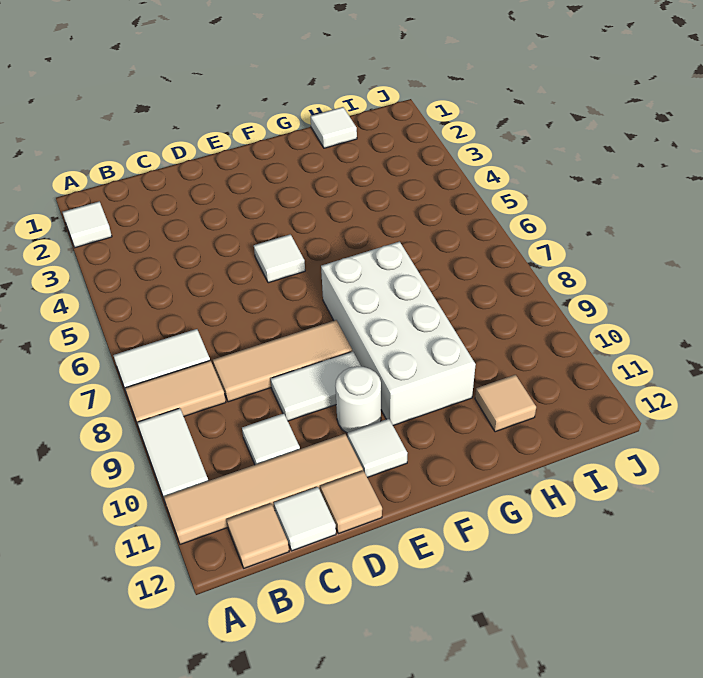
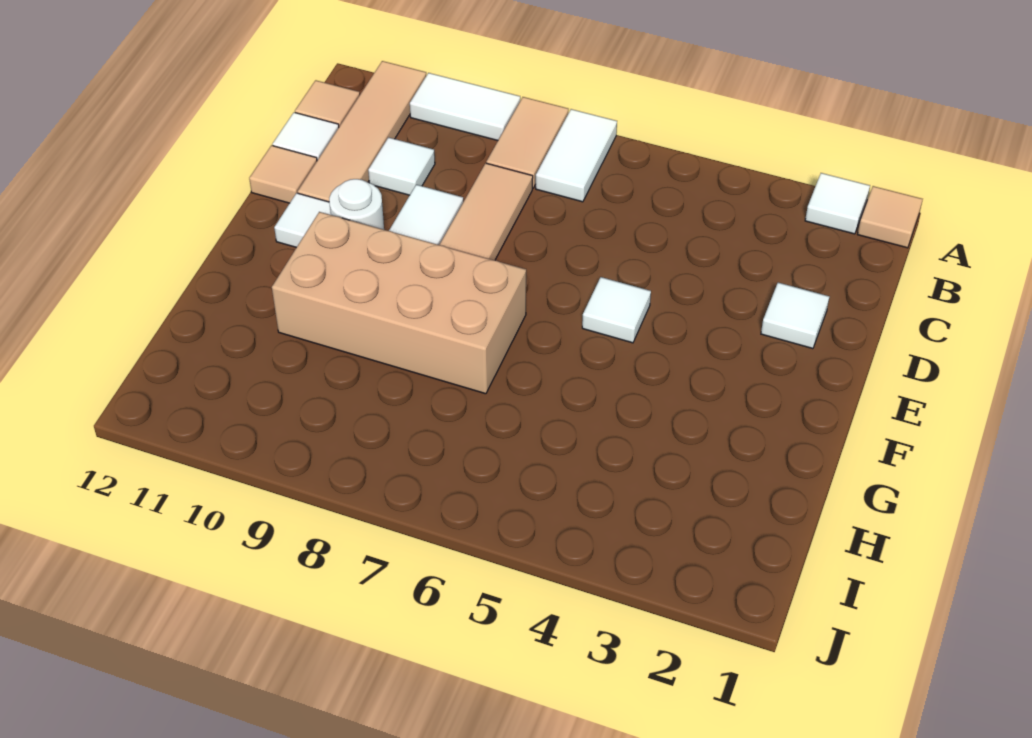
white 2x4 brick [321,242,476,426] -> tan 2x4 brick [272,212,526,394]
white 1x1 tile [310,107,357,148] -> white 1x1 tile moved to [761,283,829,349]
tan 1x1 tile [475,375,536,432] -> tan 1x1 tile moved to [858,186,923,248]

